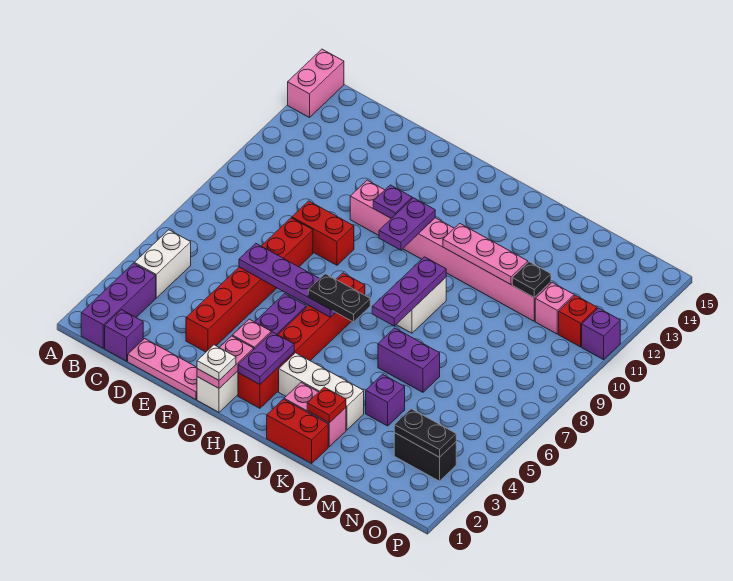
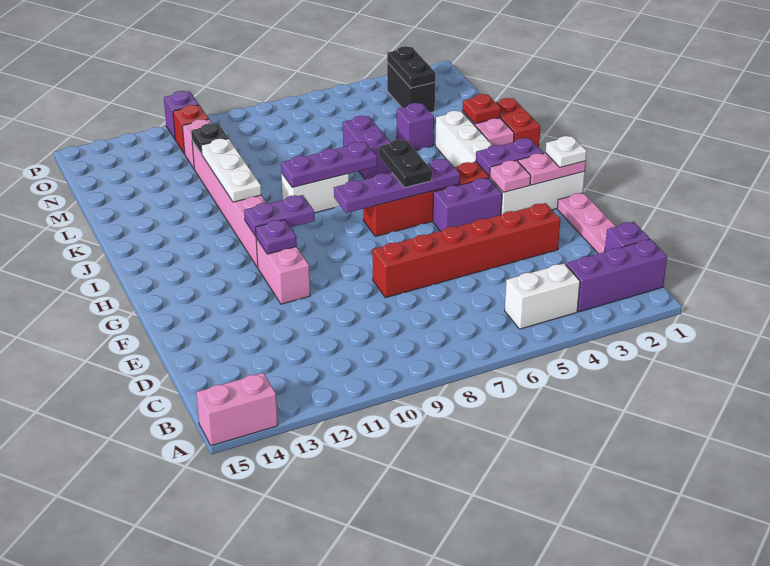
purple 1x4 plate [239,243,336,317] -> purple 1x4 plate turned to [334,159,460,213]
red 1x2 brick [292,201,354,265] -> none
pink 1x3 plate [443,223,528,284] -> white 1x3 plate [201,139,261,202]

